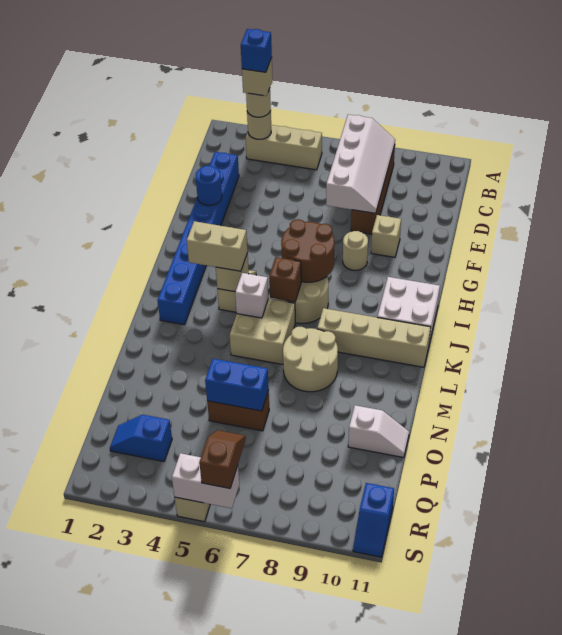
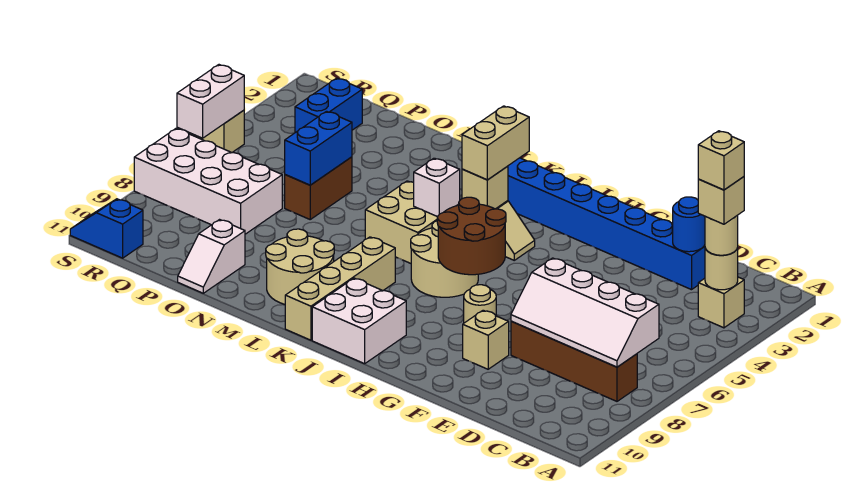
tan 1x3 brick [246,125,322,170] -> tan 1x1 brick [698,277,744,328]
blue 1x1 brick [241,29,272,72] -> tan 1x1 brick [698,131,744,190]
blue 1x1 round brick [196,166,222,206] -> blue 1x1 round brick moved to [673,197,705,252]
brown 1x1 brick [269,257,301,302] -> none
tan 2x2 round brick [283,327,338,392] -> tan 2x2 round brick moved to [266,229,334,304]
none -> white 2x4 brick [134,128,282,234]
blue 1x2 slope [110,415,172,462] -> blue 1x2 brick [295,78,362,133]
brown 1x2 slope [199,430,246,488] -> none

